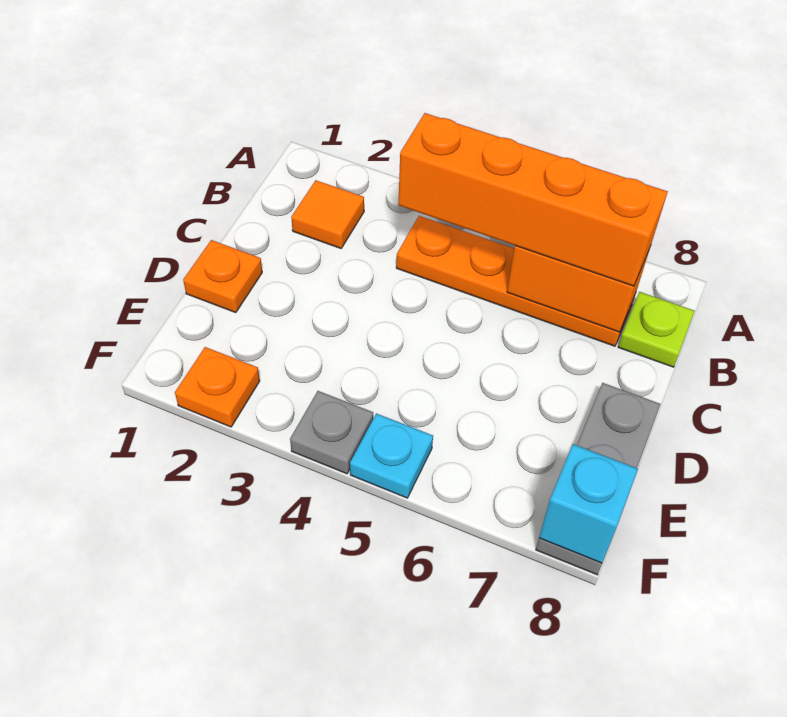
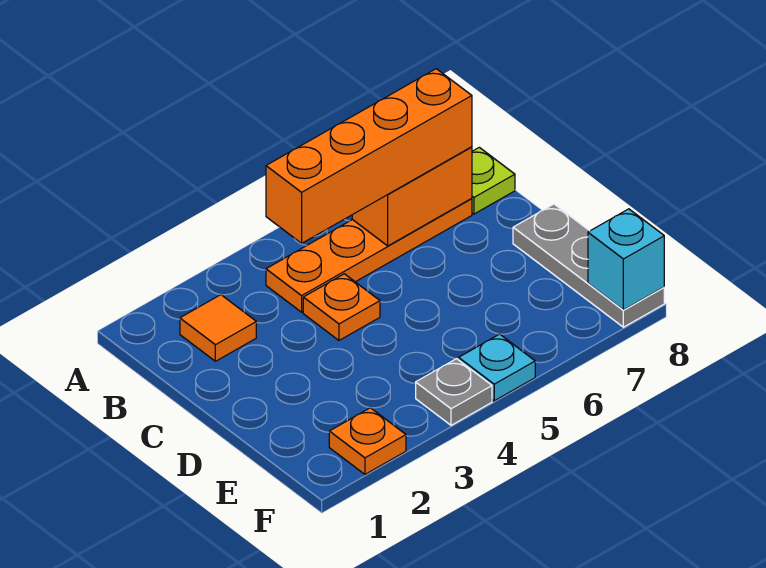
orange 1x1 plate [183,240,262,313] -> orange 1x1 plate moved to [303,274,380,340]

